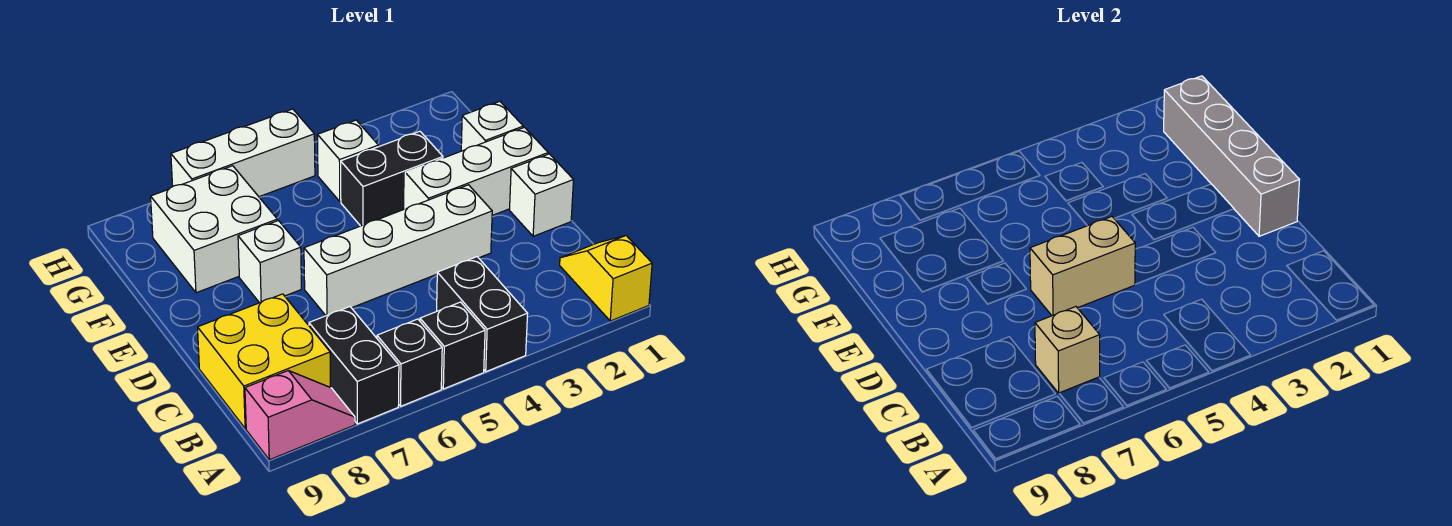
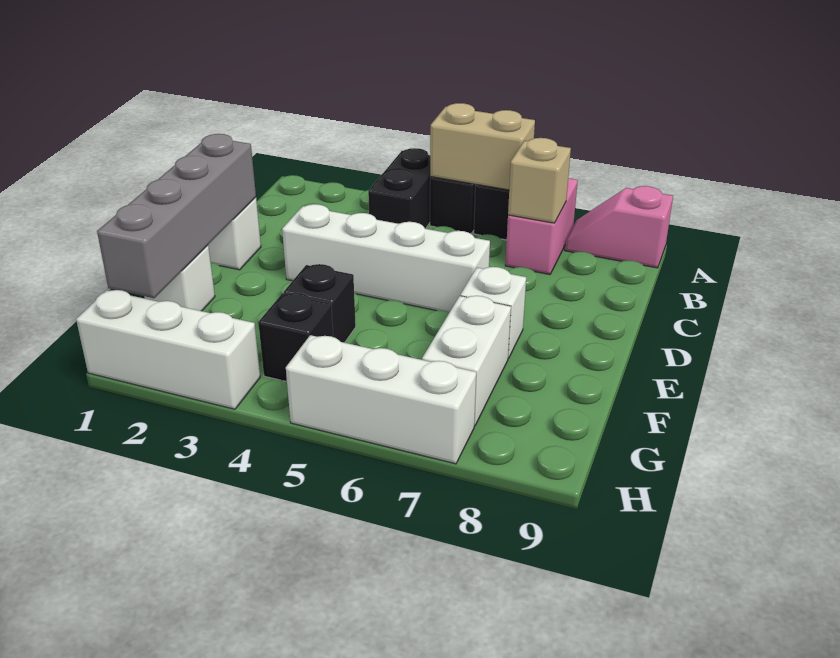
yellow 1x2 slope [560,236,652,321] -> none
black 1x2 brick [309,307,399,424] -> pink 1x2 brick [505,178,578,274]
yellow 2x2 brick [198,294,330,428] -> none
tan 1x2 brick [1030,217,1135,316] -> tan 1x2 brick moved to [430,103,535,190]
white 1x3 brick [405,127,548,215] -> white 1x3 brick moved to [76,290,260,409]
black 1x2 brick [341,131,443,226] -> black 1x1 brick [284,264,356,343]
white 2x2 brick [151,166,277,293] -> white 1x2 brick [422,296,511,426]
white 1x1 brick [317,120,378,201] -> black 1x1 brick [258,293,333,382]

